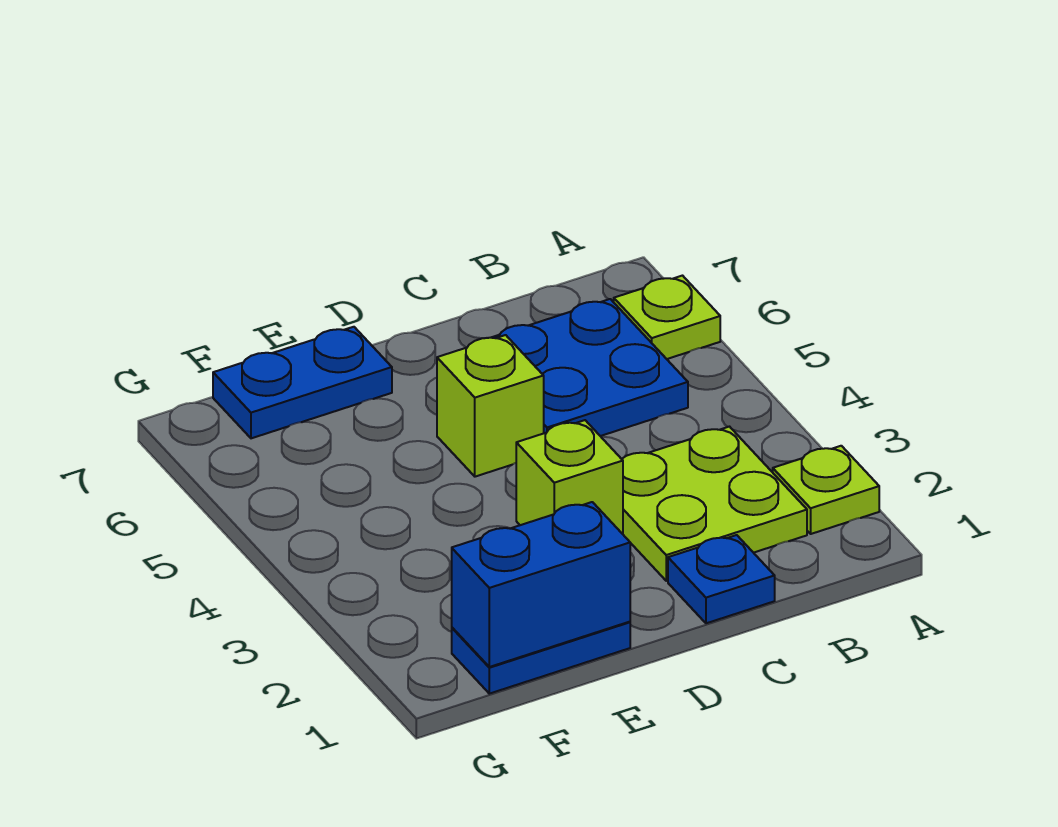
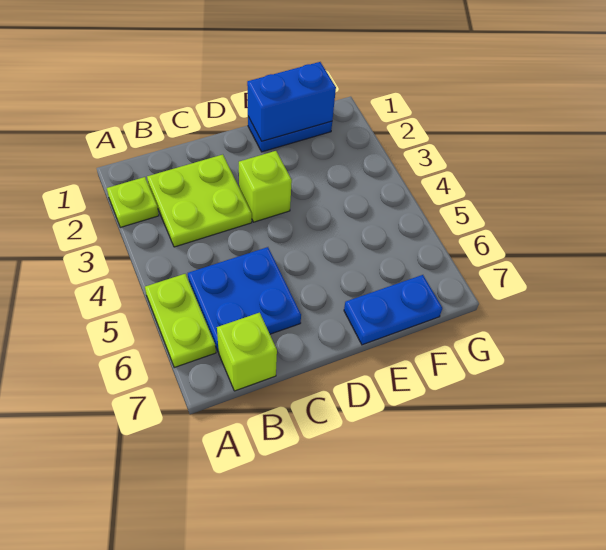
lime 1x1 plate [614,276,720,359] -> lime 1x2 plate [145,274,216,368]
blue 1x1 plate [668,535,775,623] -> none
lime 1x1 brick [437,335,544,477] -> lime 1x1 brick moved to [217,313,277,391]

